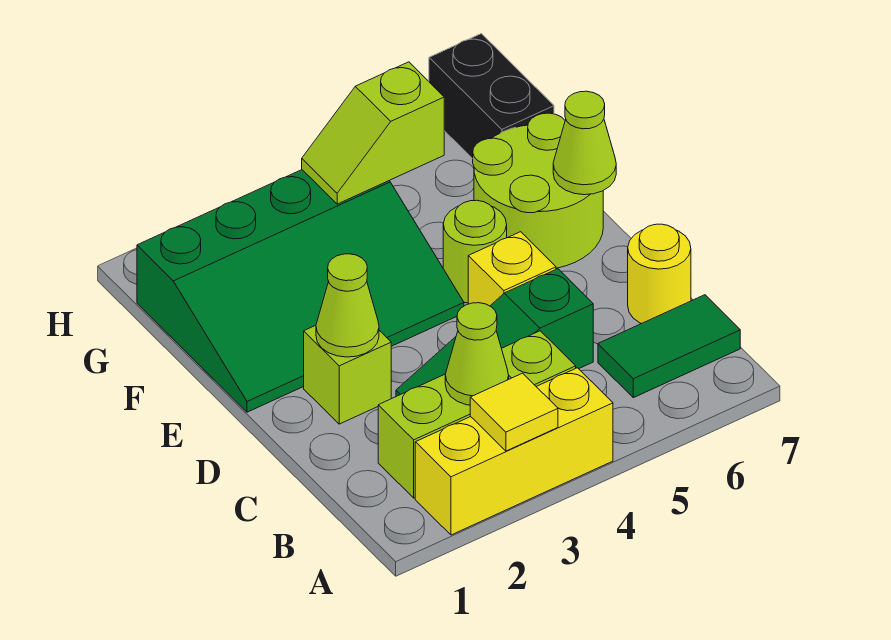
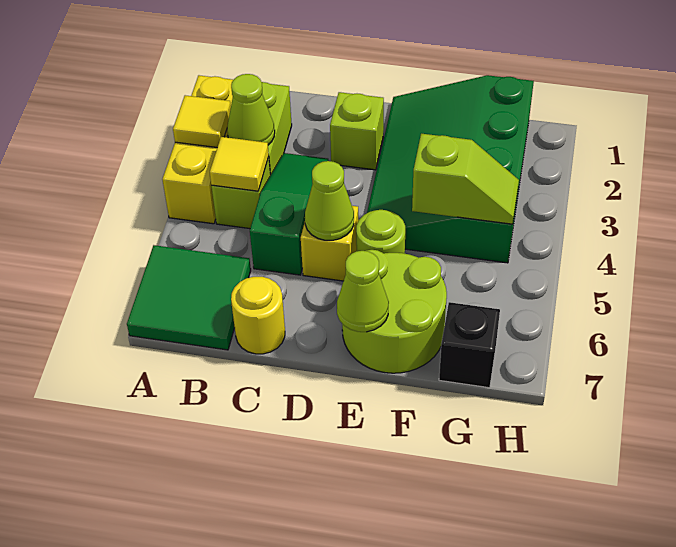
none -> yellow 1x1 tile [210,137,269,191]
green 1x2 tile [598,295,740,398] -> green 2x2 tile [127,245,251,350]
lime 1x1 cone [316,254,379,357] -> lime 1x1 cone moved to [305,161,354,240]
lime 1x2 slope [302,62,444,204] -> lime 1x2 slope turned to [412,134,519,224]
black 1x2 brick [429,34,554,159] -> black 1x1 brick [439,302,500,388]

